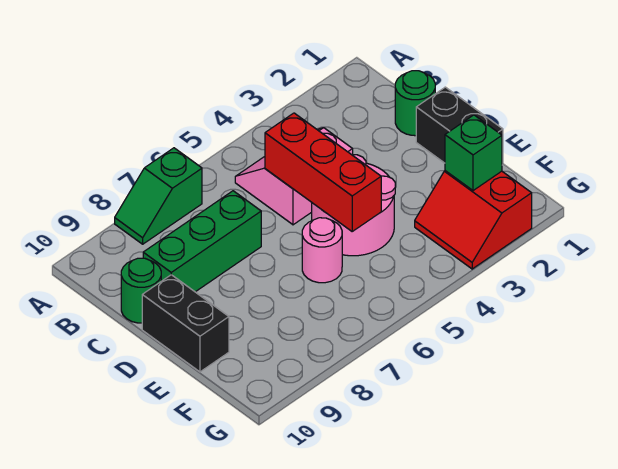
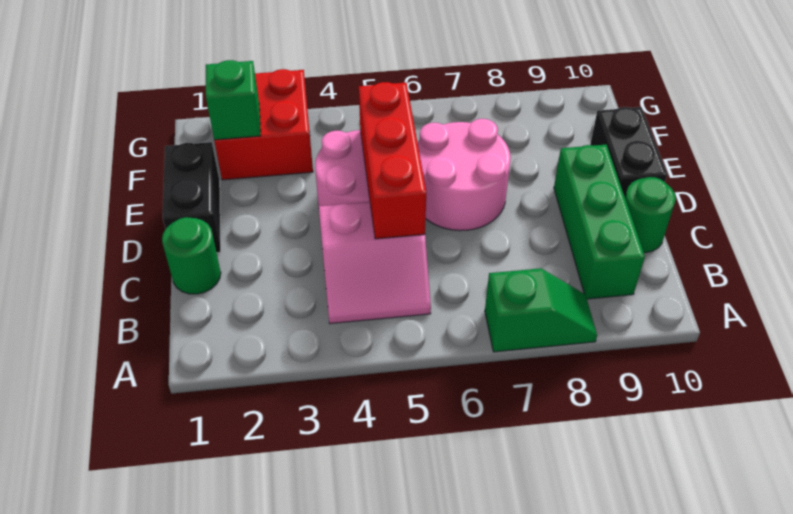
green 1x3 brick [143,191,261,292] -> green 1x3 brick turned to [554,145,645,299]
pink 1x1 round brick [302,218,342,283] -> pink 2x2 round brick [418,119,511,231]
red 2x2 slope [415,171,532,269] -> red 2x2 brick [214,69,313,180]

